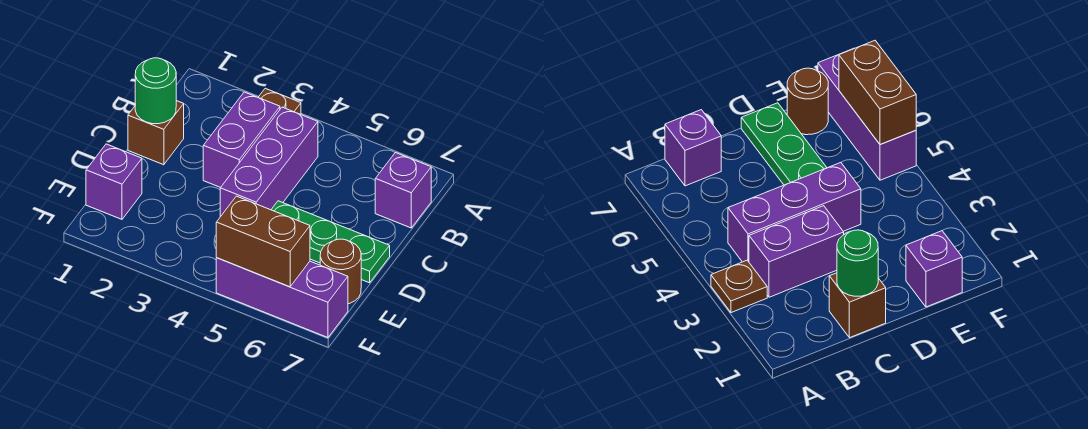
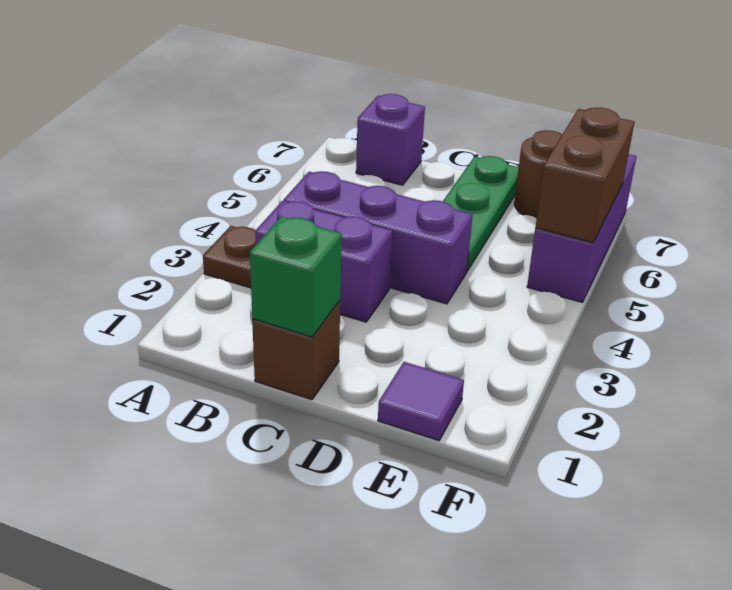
green 1x1 round brick [135,58,176,124] -> green 1x1 brick [250,217,342,337]
purple 1x1 brick [86,144,142,219] -> purple 1x1 tile [378,362,464,441]

